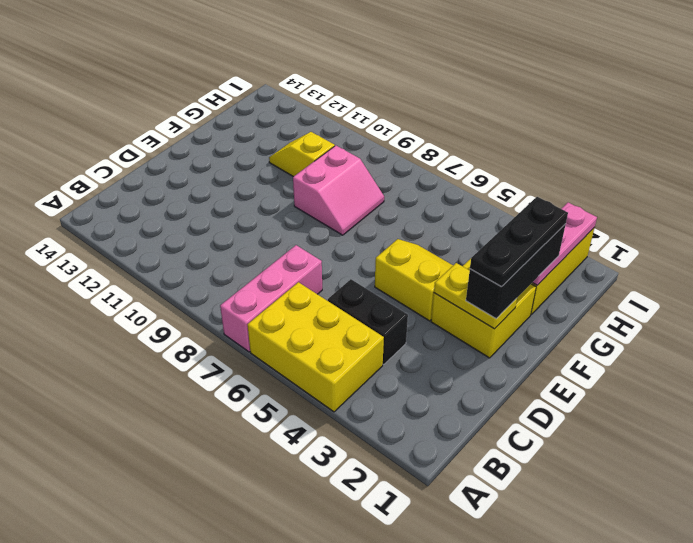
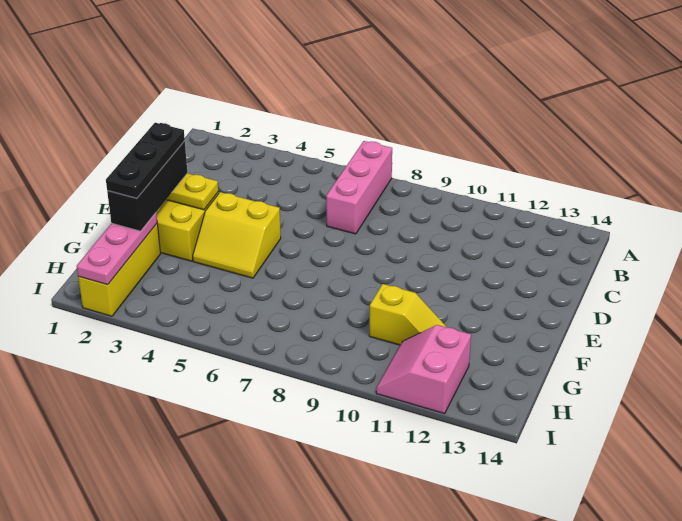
yellow 2x3 brick [247,282,384,412] -> none
black 1x2 brick [328,279,408,364] -> none
pink 2x2 slope [293,146,384,235] -> pink 2x2 slope moved to [376,325,471,414]

